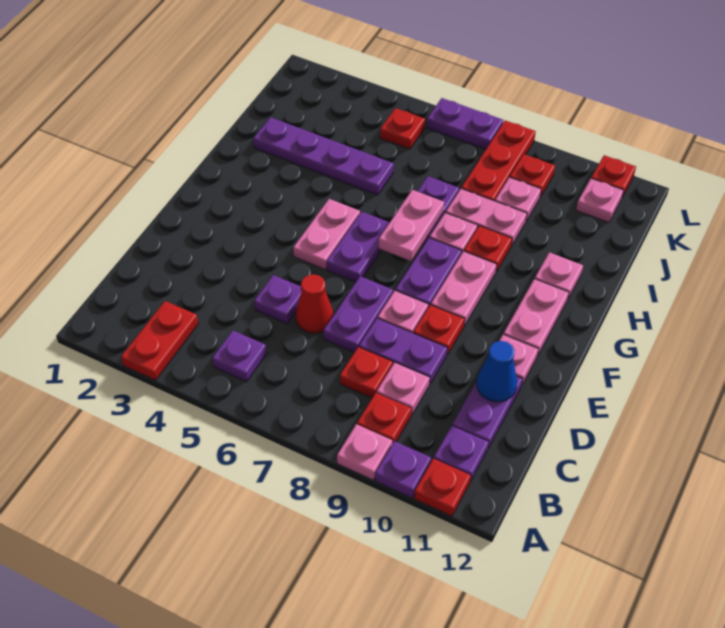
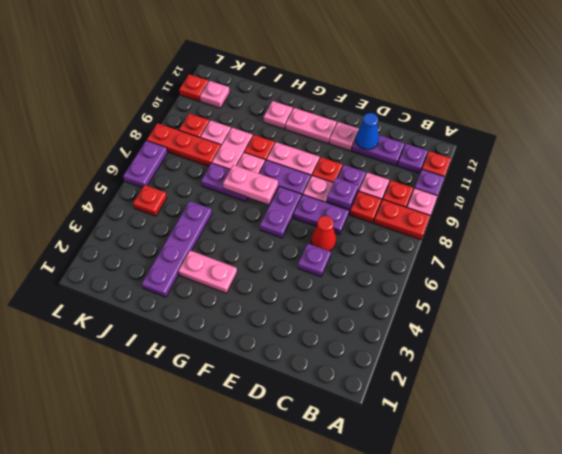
red 1x2 plate [121,301,198,380] -> red 1x2 plate moved to [374,200,430,240]
purple 1x1 plate [212,330,267,382] -> purple 1x1 plate moved to [327,178,358,209]
pink 1x2 plate [293,199,360,269] -> pink 1x2 plate moved to [178,251,237,293]
purple 1x2 plate [327,212,390,282] -> purple 1x2 plate turned to [260,187,301,238]

